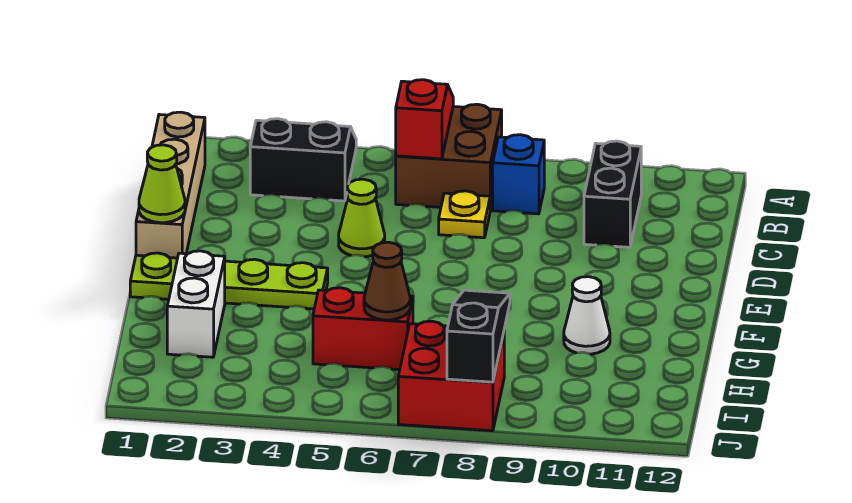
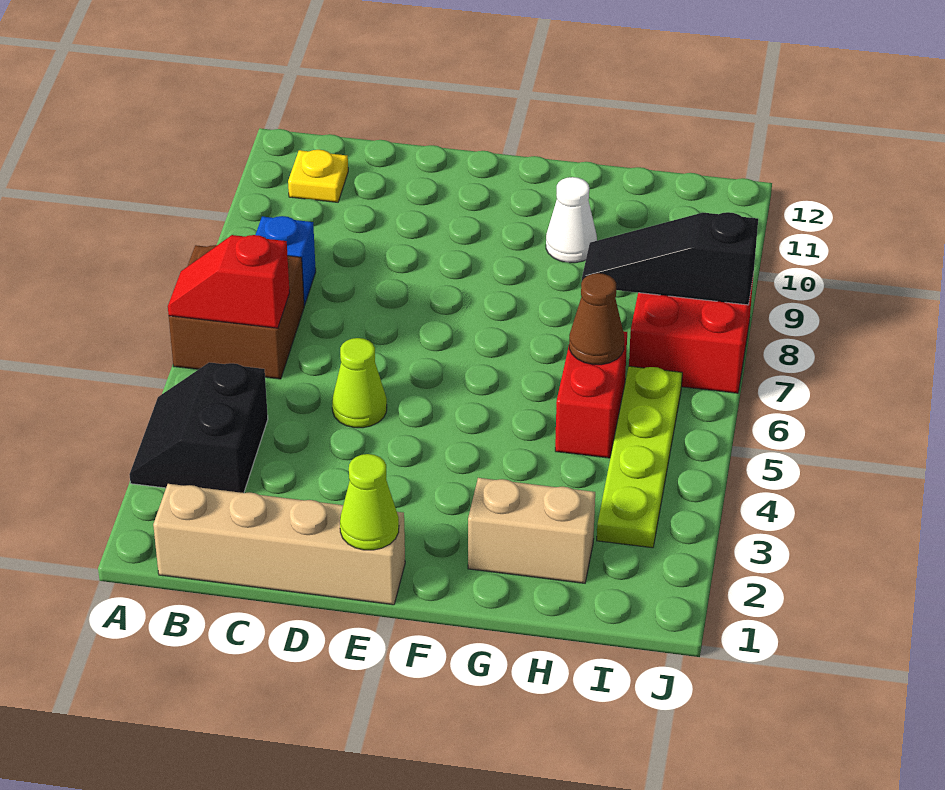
black 1x2 brick [584,141,641,247] -> none
yellow 1x1 plate [439,191,490,238] -> yellow 1x1 plate moved to [288,150,348,202]
lime 1x4 plate [130,253,328,309] -> lime 1x4 plate moved to [597,366,682,548]
white 1x2 brick [167,251,225,357] -> tan 1x2 brick [468,478,595,583]

